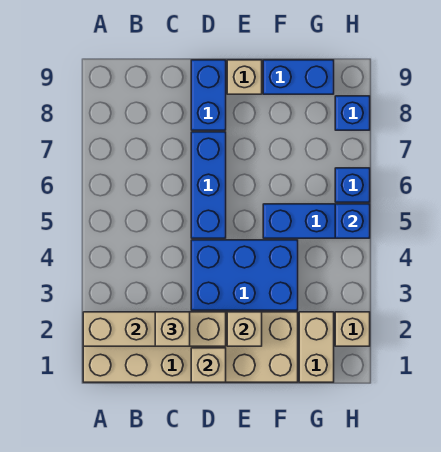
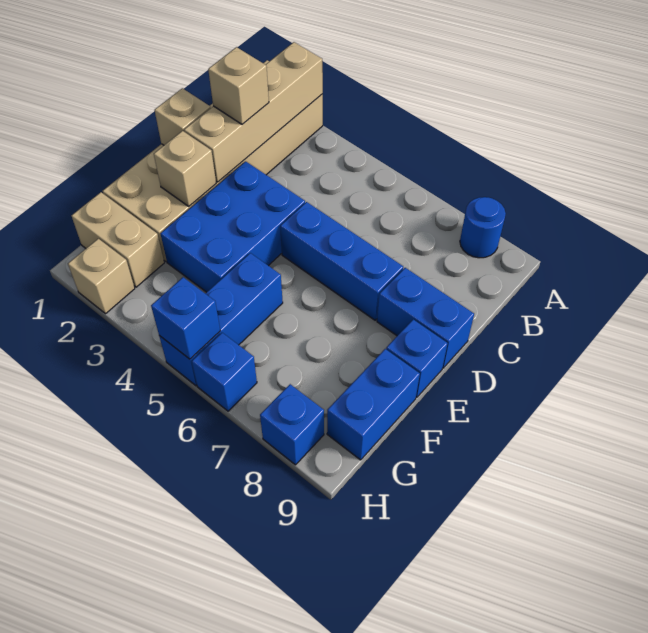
none -> blue 1x1 round brick [460,197,506,258]
tan 1x1 brick [227,60,262,94] -> blue 1x1 brick [386,319,447,398]

